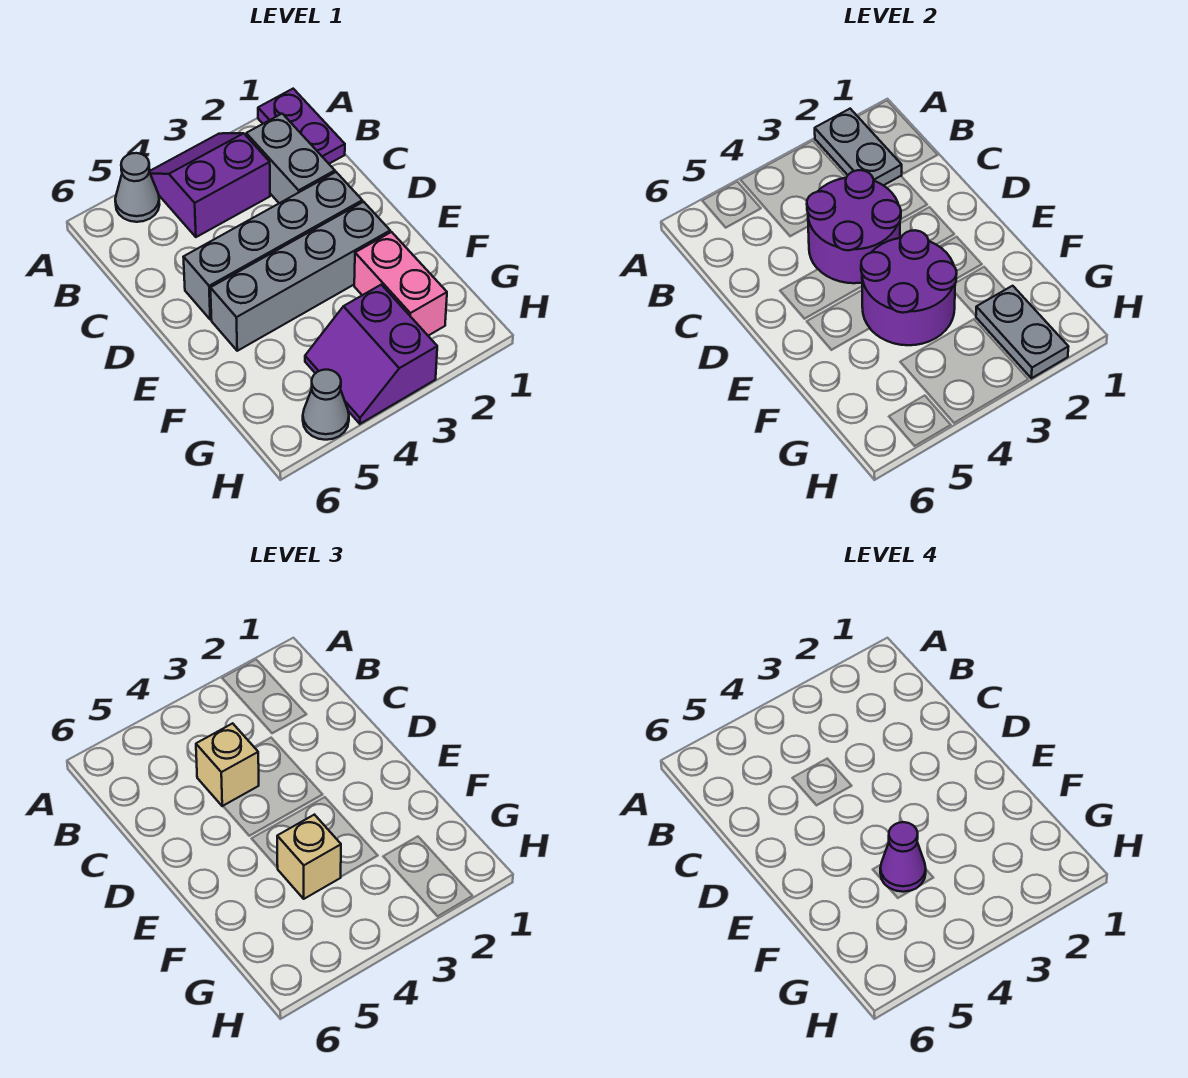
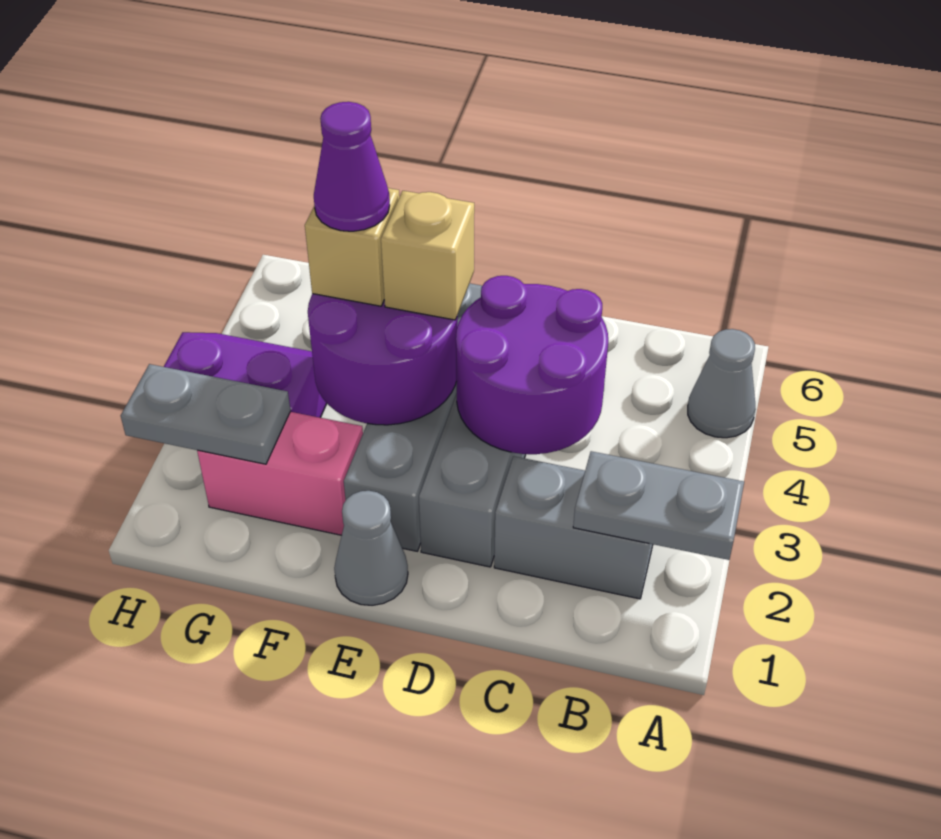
purple 1x2 plate [258,89,345,164] -> none
purple 2x2 slope [149,133,270,237] -> none
tan 1x1 brick [196,723,259,806] -> tan 1x1 brick moved to [381,191,474,320]
grey 1x1 cone [303,370,349,440] -> grey 1x1 cone moved to [334,491,408,605]

